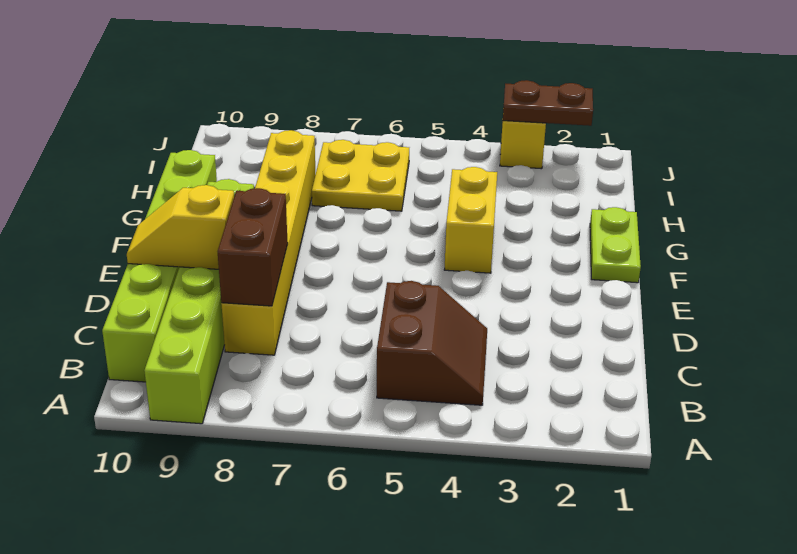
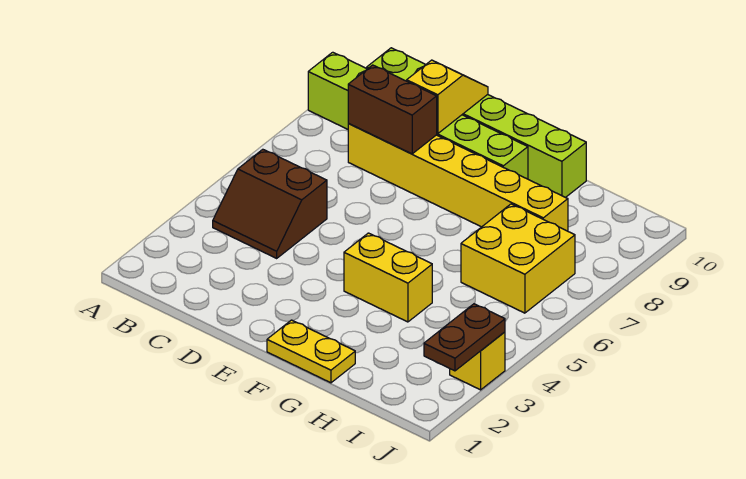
lime 1x2 plate [590,207,641,283] -> yellow 1x2 plate [267,320,355,383]
yellow 2x2 plate [312,140,409,211] -> yellow 2x2 brick [461,204,575,313]

